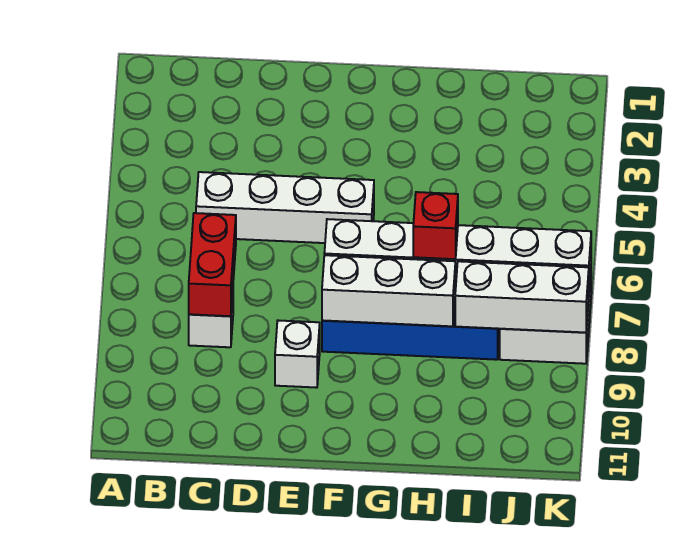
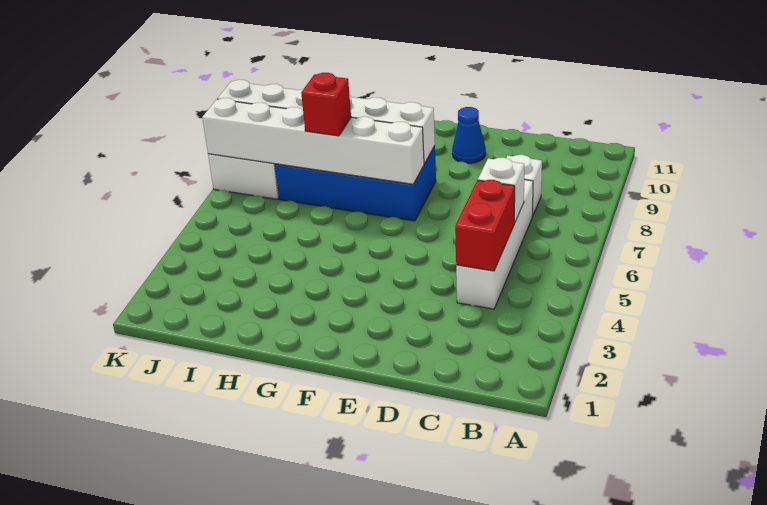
white 1x4 brick [196,172,374,243] -> white 1x4 brick turned to [456,180,533,309]
red 1x2 brick [189,213,236,316] -> red 1x2 brick moved to [455,180,515,271]
white 1x1 brick [275,320,320,388] -> white 1x1 brick moved to [478,158,524,223]
none -> blue 1x1 cone [452,107,486,163]

